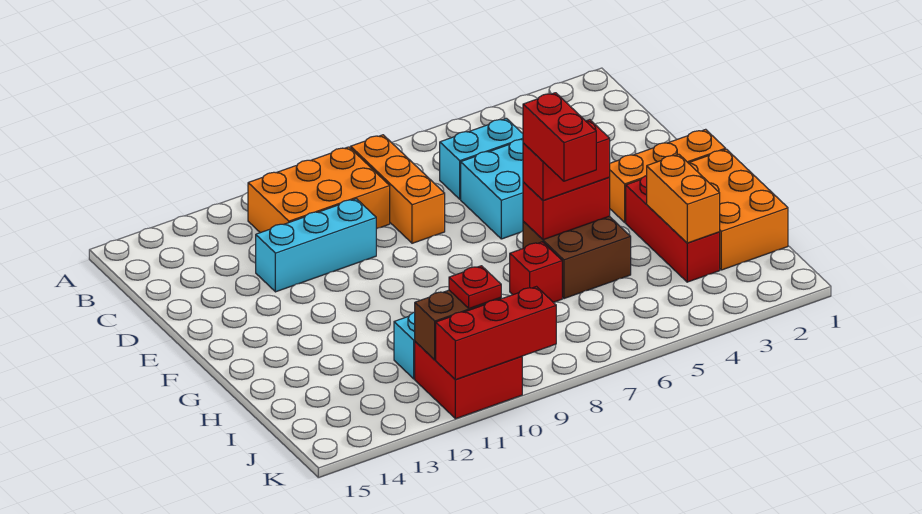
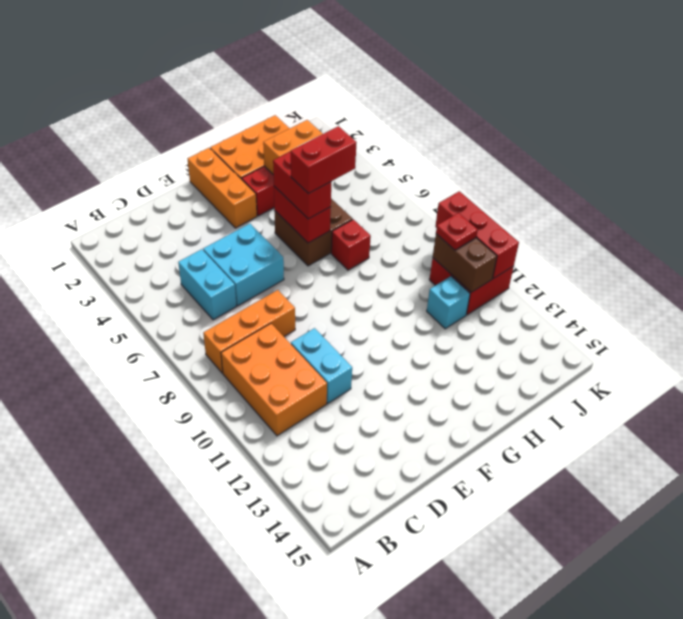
cyan 1x3 brick [256,199,376,292] -> cyan 1x2 brick [291,328,352,403]

